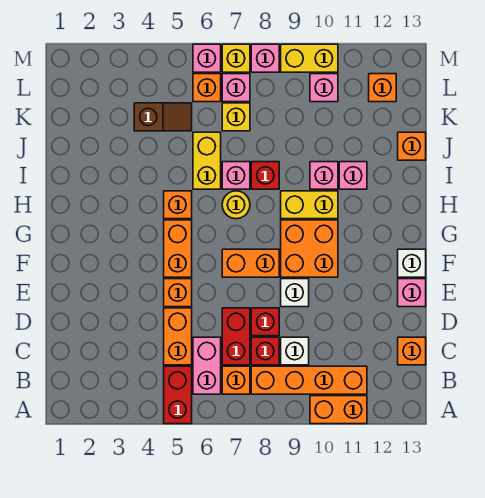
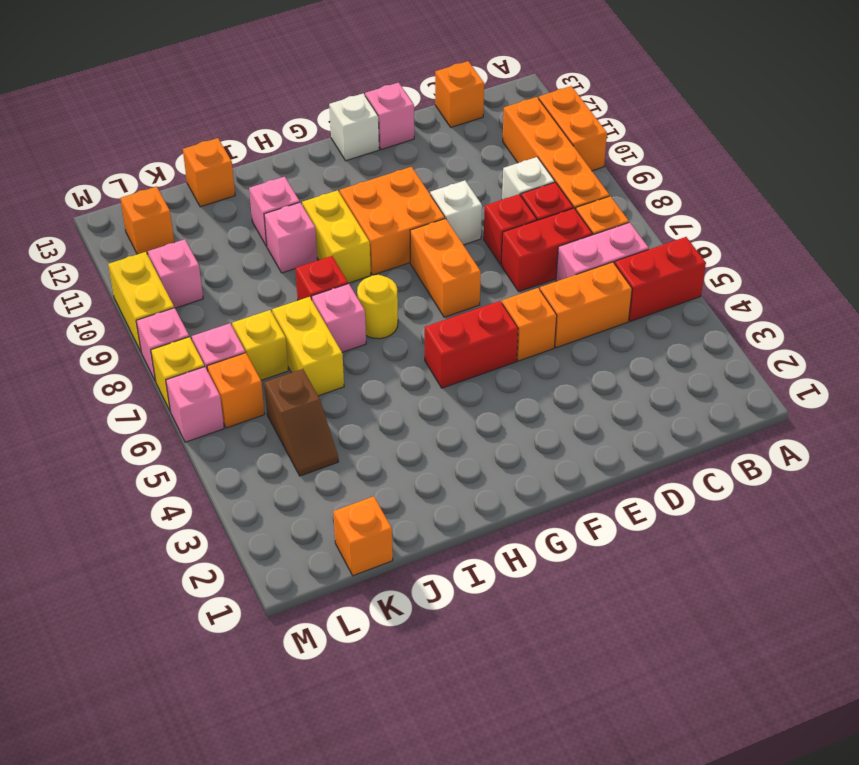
orange 1x2 brick [164,220,192,277] -> red 1x2 brick [425,301,518,388]
orange 1x1 brick [164,191,192,219] -> orange 1x1 brick moved to [333,496,393,576]
yellow 1x2 brick [193,132,221,189] -> yellow 1x2 brick turned to [272,297,344,396]
brown 1x2 slope [134,103,192,131] -> brown 1x2 slope turned to [264,369,338,476]

